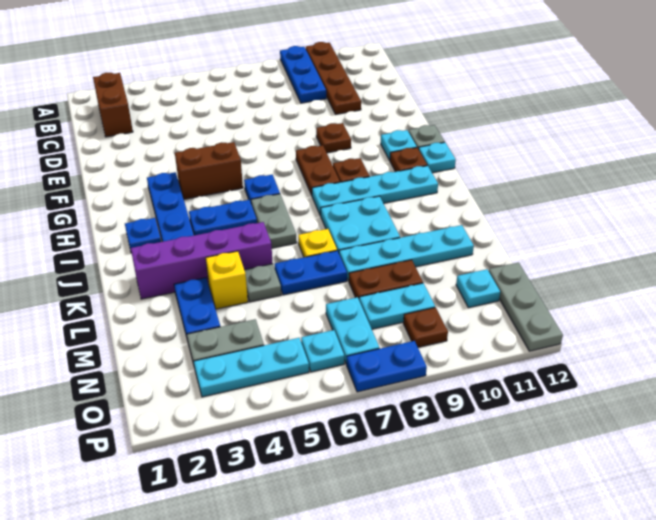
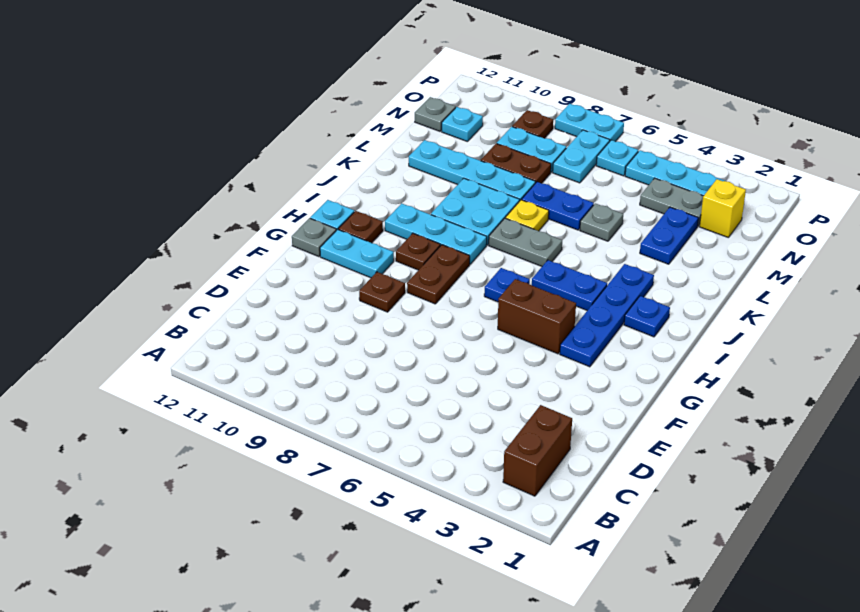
blue 1x3 plate [280,46,326,103] -> none
brown 1x4 plate [306,42,361,114] -> none
cyan 1x1 plate [381,130,417,160] -> cyan 1x2 plate [320,229,394,278]
grey 1x2 plate [251,194,297,248] -> grey 1x2 plate turned to [489,218,562,266]
cyan 1x4 plate [312,166,438,215] -> cyan 1x3 plate [385,203,487,264]
purple 1x4 brick [131,222,273,299] -> none
yellow 1x1 brick [206,251,248,309] -> yellow 1x1 brick moved to [700,179,746,237]
grey 1x3 plate [489,263,563,351] -> grey 1x1 plate [415,97,456,131]
blue 1x2 plate [346,341,427,392] -> cyan 1x2 plate [555,104,624,142]

